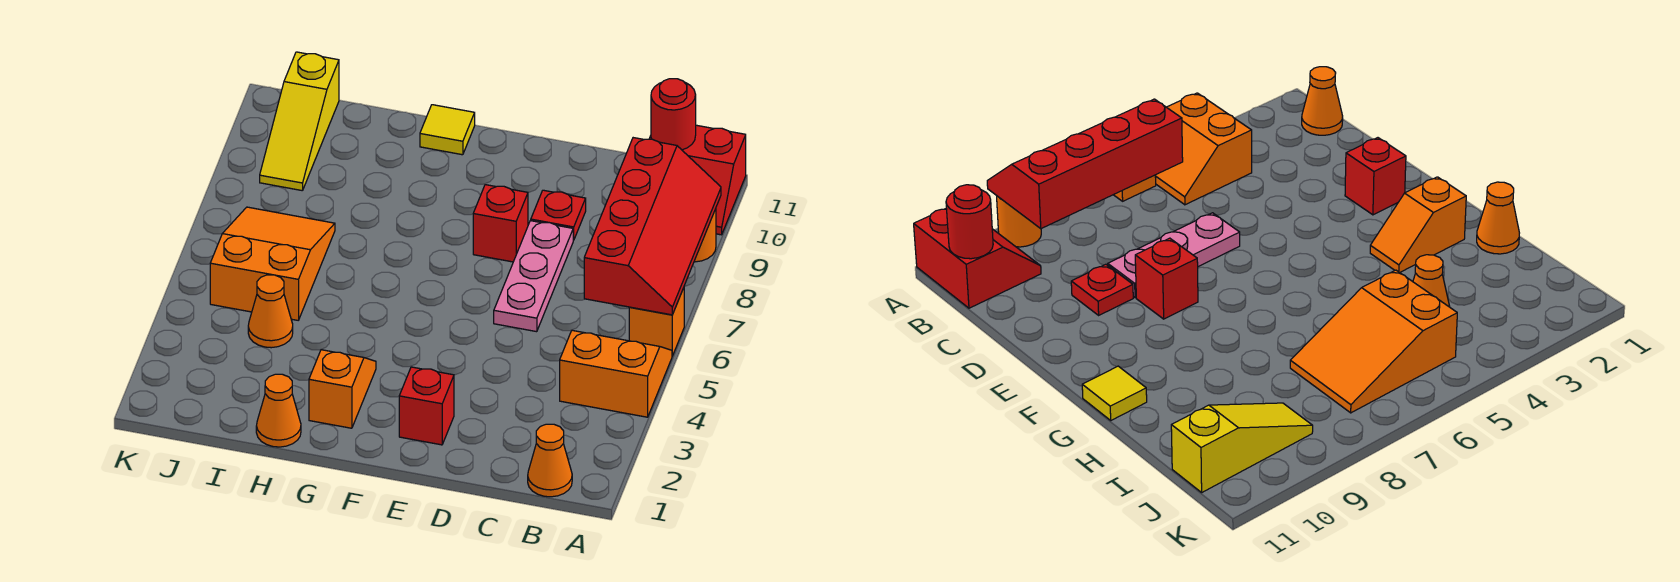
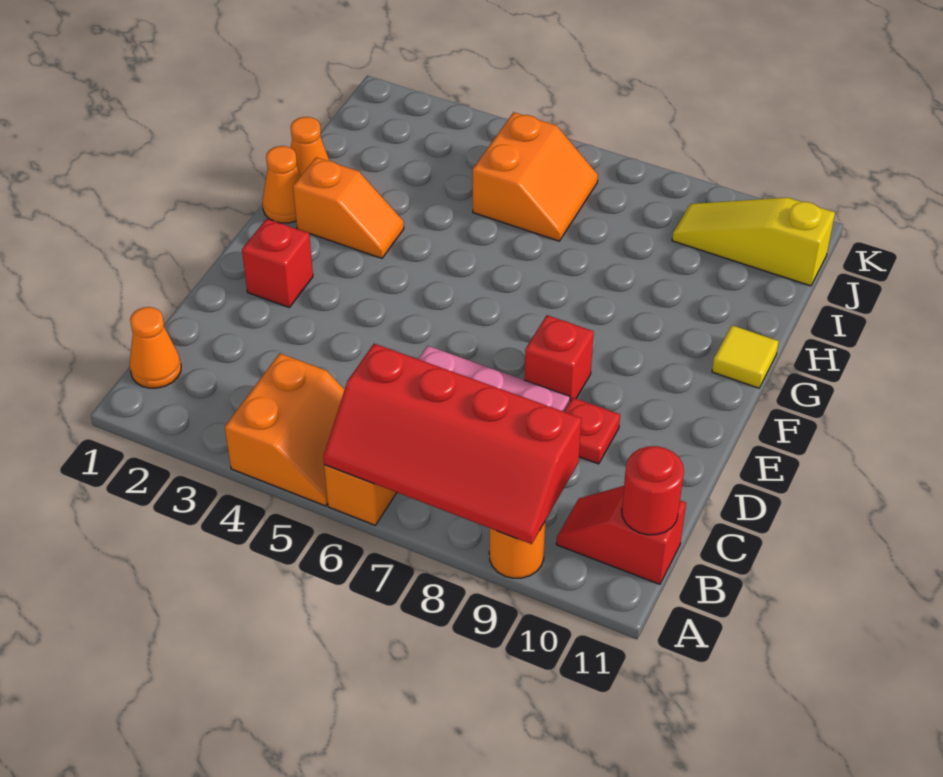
red 2x2 slope [649,125,746,235] -> red 1x2 slope [556,486,686,584]
orange 1x1 cone [248,275,293,348] -> orange 1x1 cone moved to [262,146,301,223]
orange 2x3 slope [210,207,335,320] -> orange 2x2 slope [473,112,598,241]

